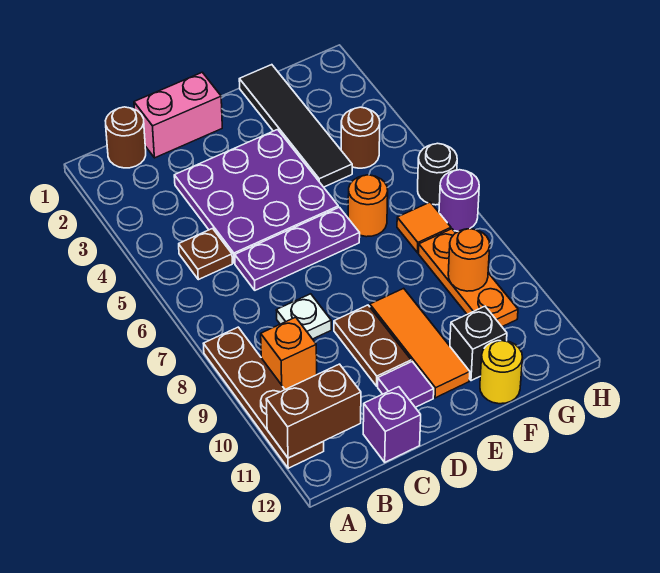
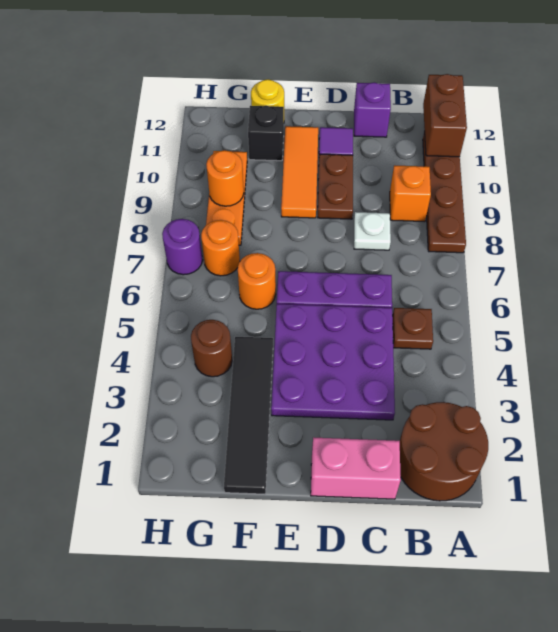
brown 1x2 brick [266,364,361,458] -> brown 1x2 brick turned to [423,74,467,157]
brown 1x1 round brick [105,107,146,168] -> brown 2x2 round brick [400,402,488,501]
orange 1x1 tile [397,202,451,253] -> orange 1x1 round brick [201,220,240,276]
black 1x1 round brick [418,143,457,205] -> none

